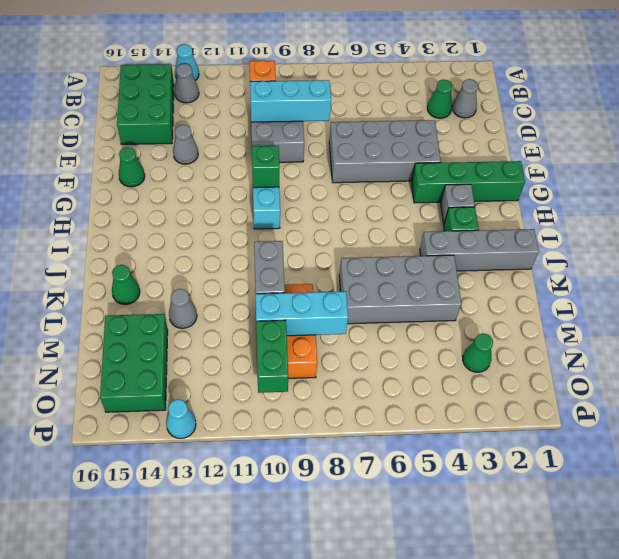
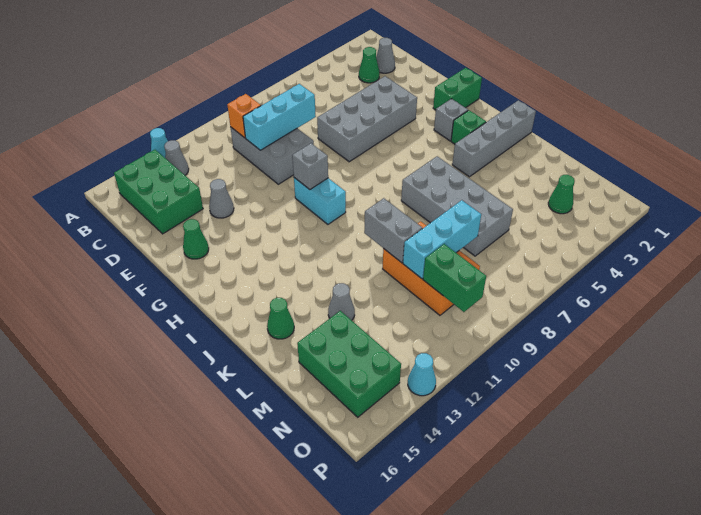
green 1x4 brick [411,161,525,203] -> green 1x2 brick [433,68,482,110]
green 1x1 brick [252,146,280,188] -> grey 1x1 brick [292,143,328,190]
grey 2x4 brick [339,255,461,324] -> grey 2x4 brick turned to [401,156,513,256]

